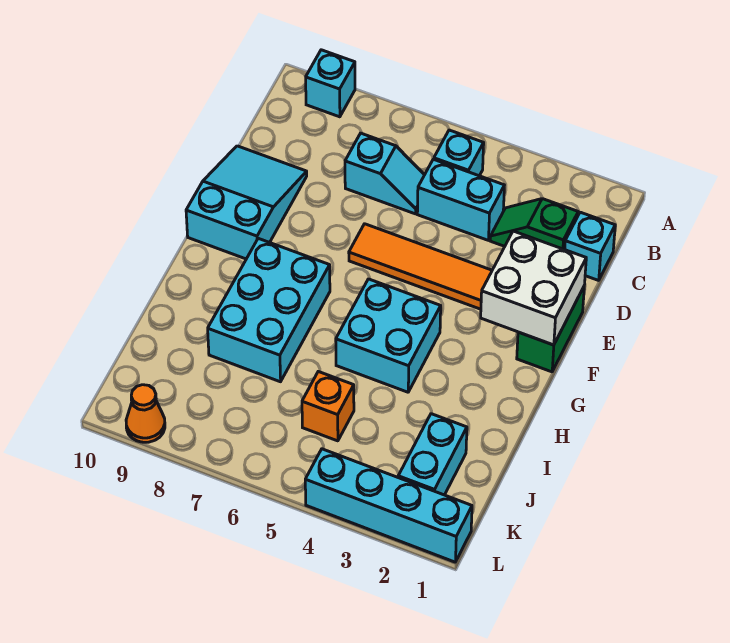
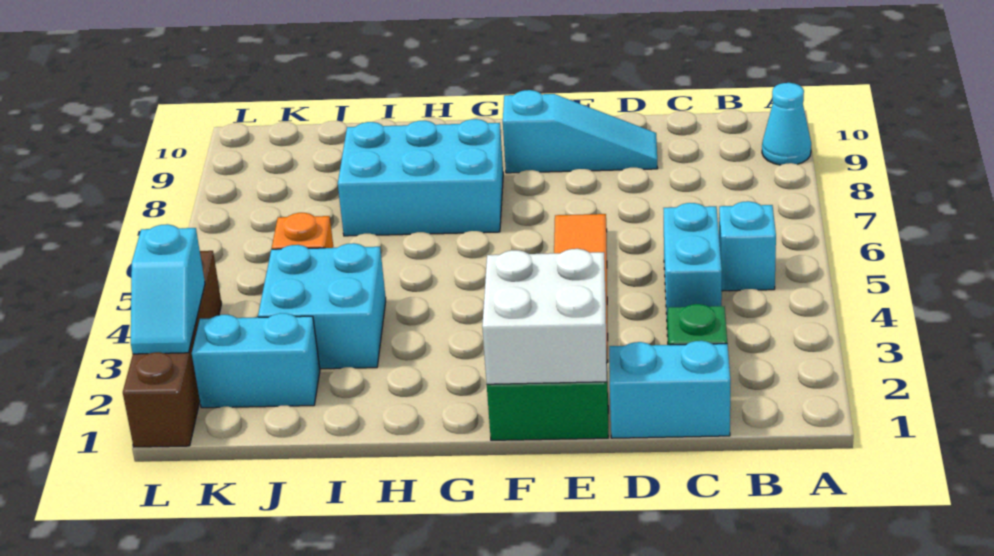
cyan 1x1 brick [306,50,355,117] -> cyan 1x1 cone [762,83,811,165]
cyan 1x1 brick [565,212,615,280] -> cyan 1x2 brick [609,341,730,438]
cyan 1x2 slope [345,133,424,214] -> cyan 1x2 slope moved to [131,224,205,354]
cyan 2x3 slope [186,146,307,259] -> cyan 1x3 slope [503,90,658,173]
cyan 2x2 brick [336,279,441,392] -> cyan 2x2 brick moved to [258,243,386,369]
cyan 1x4 brick [305,449,472,562] -> brown 1x4 brick [123,251,222,447]
orange 1x1 cone [126,385,165,442] -> none

